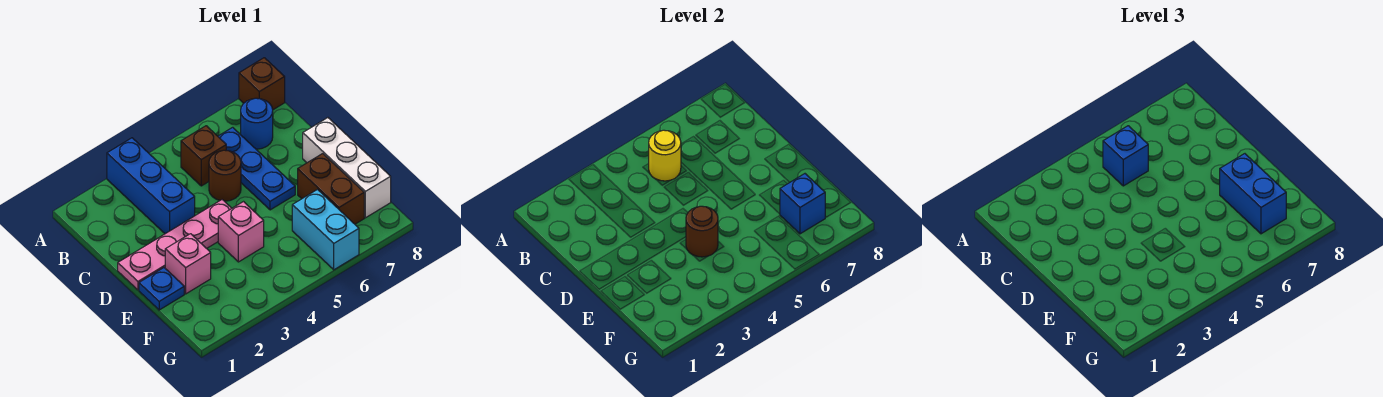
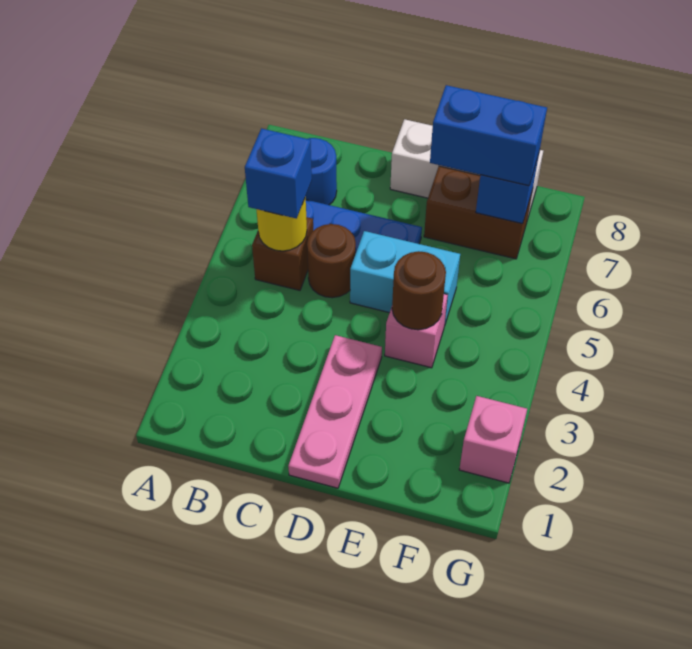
blue 1x3 brick [107,138,195,234] -> none
brown 1x1 brick [239,58,285,110] -> none
pink 1x4 plate [118,200,232,290] -> pink 1x3 plate [288,335,382,488]
blue 1x1 plate [139,268,184,310] -> none
pink 1x1 brick [165,234,211,294] -> pink 1x1 brick moved to [459,396,527,483]
cyan 1x2 brick [292,190,359,270] -> cyan 1x2 brick moved to [350,231,460,326]

